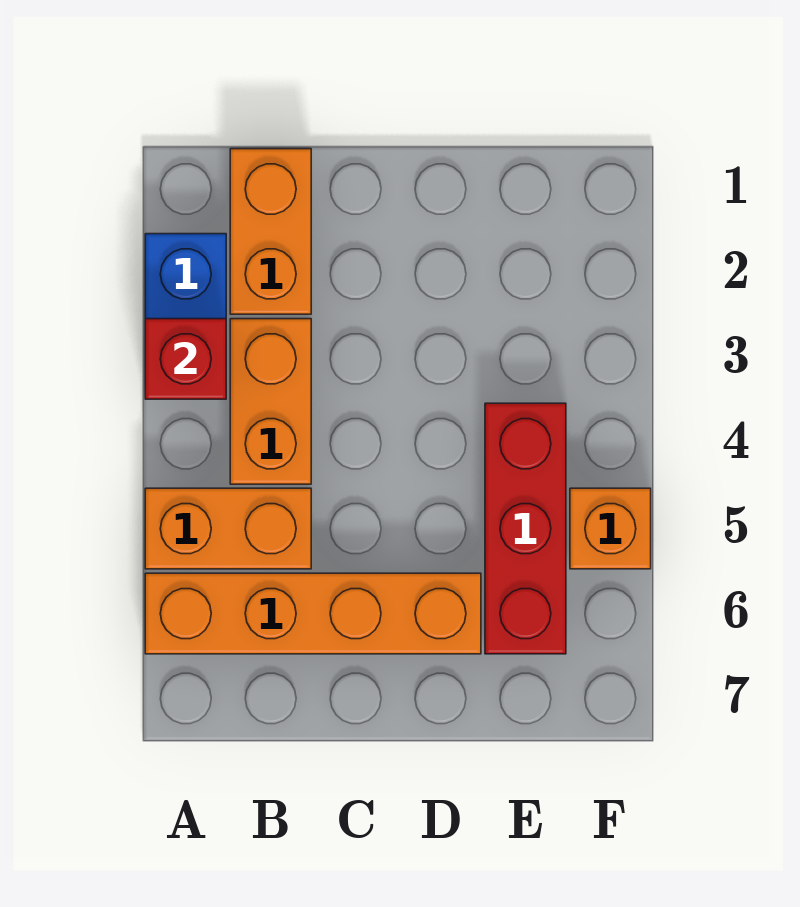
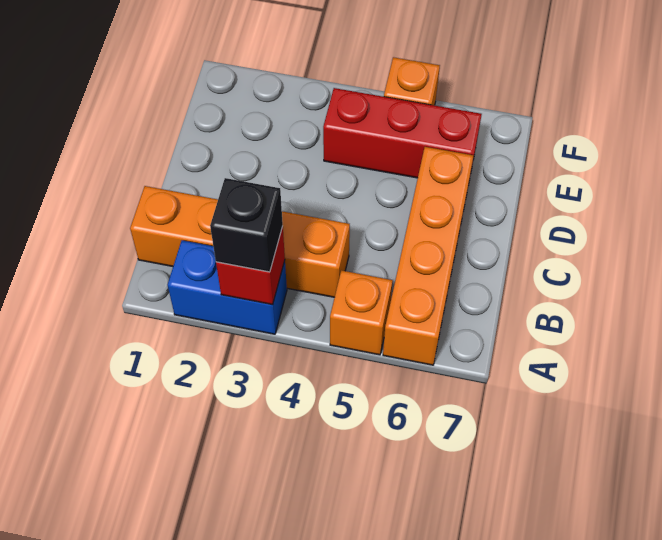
none -> black 1x1 brick [210,178,283,272]
orange 1x2 brick [145,488,311,569] -> orange 1x1 brick [330,270,393,355]

